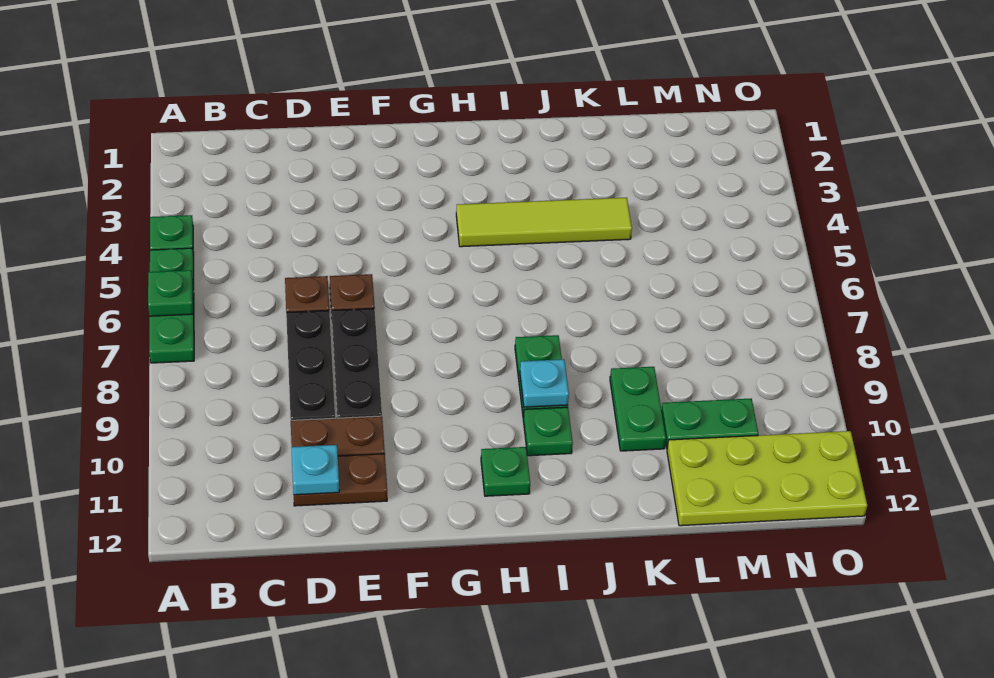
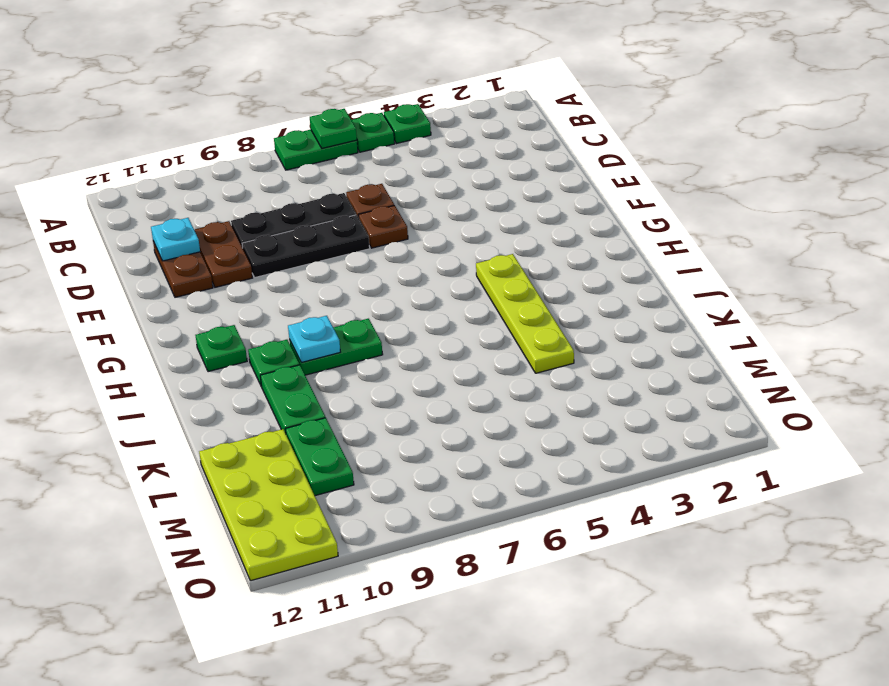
lime 1x4 tile [456,198,632,247] -> lime 1x4 plate [476,254,574,373]
green 1x2 plate [610,367,666,451] -> green 1x2 plate turned to [260,365,325,434]

